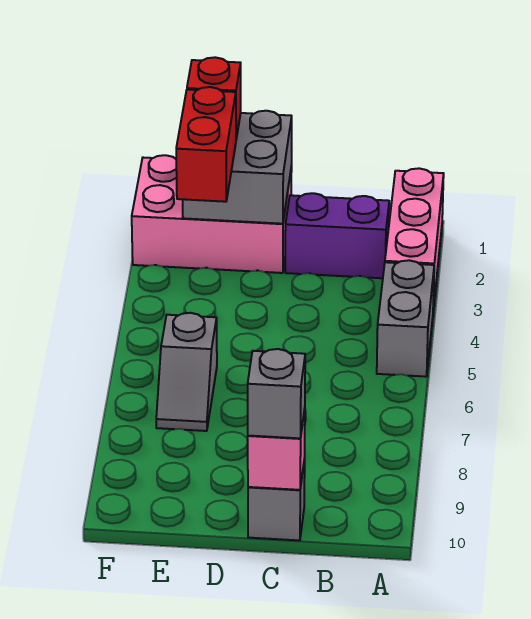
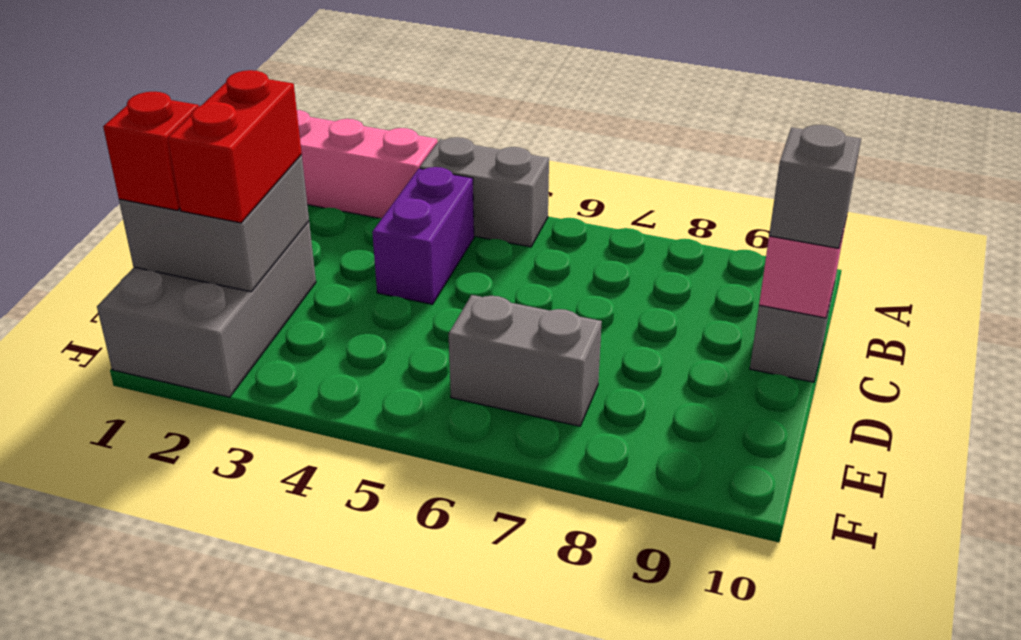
purple 1x2 brick [285,193,389,278] -> purple 1x2 brick moved to [372,167,474,304]
pink 2x3 brick [132,155,292,273] -> grey 2x3 brick [97,221,316,397]
red 1x2 brick [176,87,236,202] -> red 1x2 brick turned to [168,70,302,223]
grey 1x2 slope [156,313,217,431] -> grey 1x2 brick [449,295,602,426]

